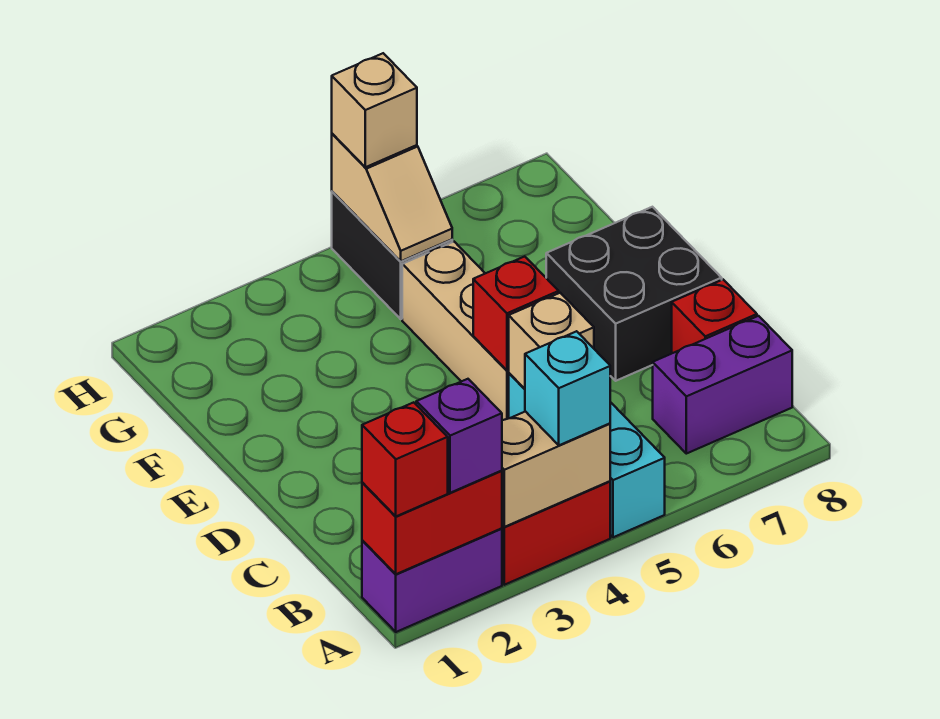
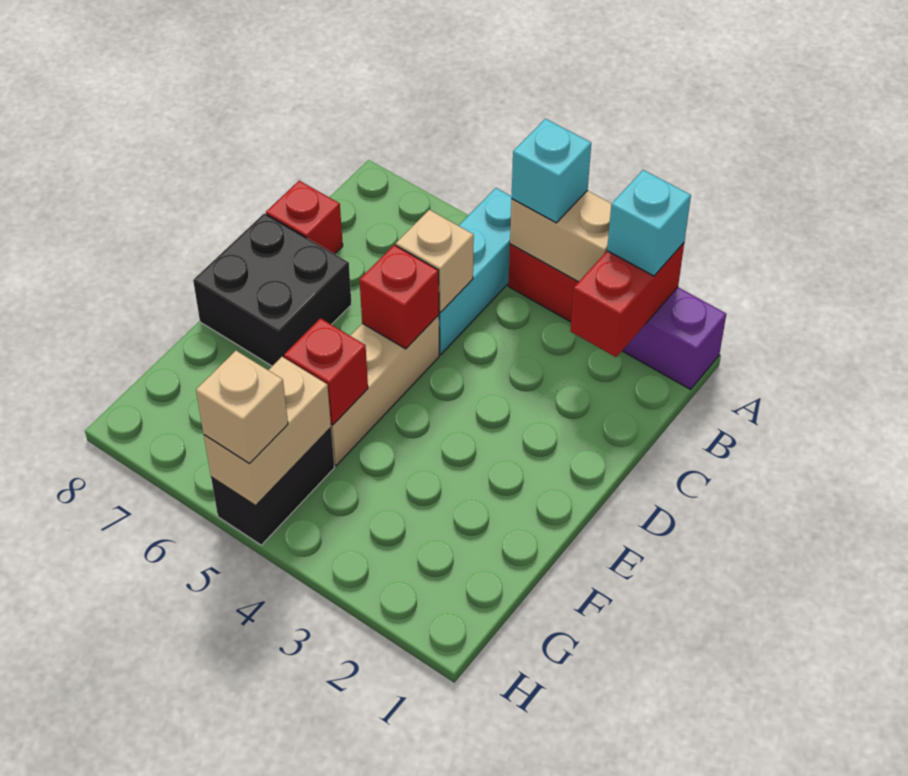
red 1x2 brick [362,471,502,574] -> red 1x2 brick turned to [570,243,684,357]
red 1x1 brick [362,402,448,516] -> red 1x1 brick moved to [284,318,368,425]
purple 1x1 brick [416,379,502,493] -> cyan 1x1 brick [607,170,691,276]
purple 1x2 brick [653,316,792,454] -> none
tan 1x2 slope [332,134,452,261] -> tan 1x2 brick [204,357,331,505]

